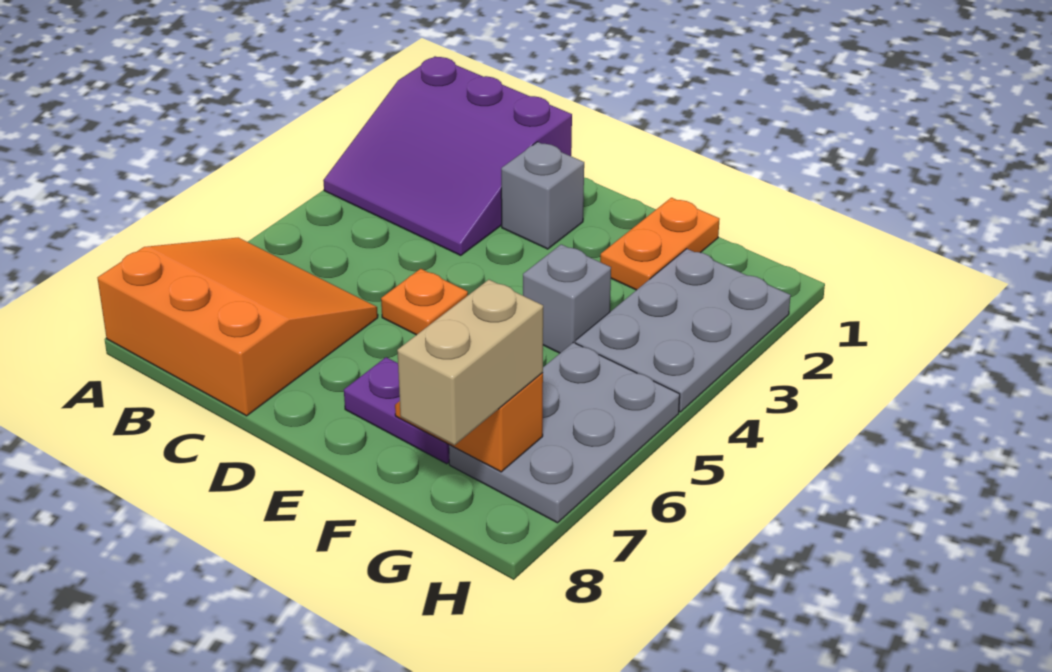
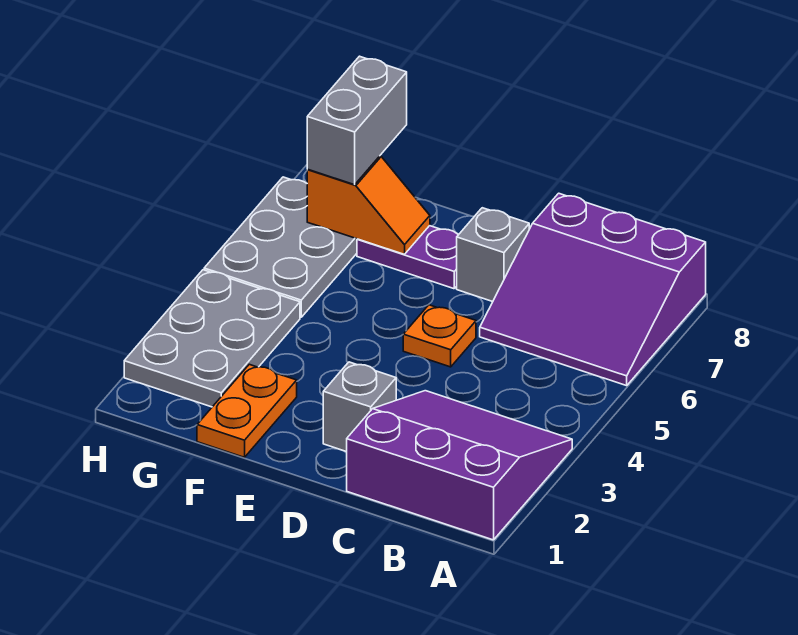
orange 3x3 slope [98,238,378,416] -> purple 3x3 slope [480,193,706,386]
grey 1x1 brick [523,244,611,353] -> grey 1x1 brick moved to [457,208,529,302]
tan 1x2 brick [397,280,543,445] -> grey 1x2 brick [307,56,407,185]

